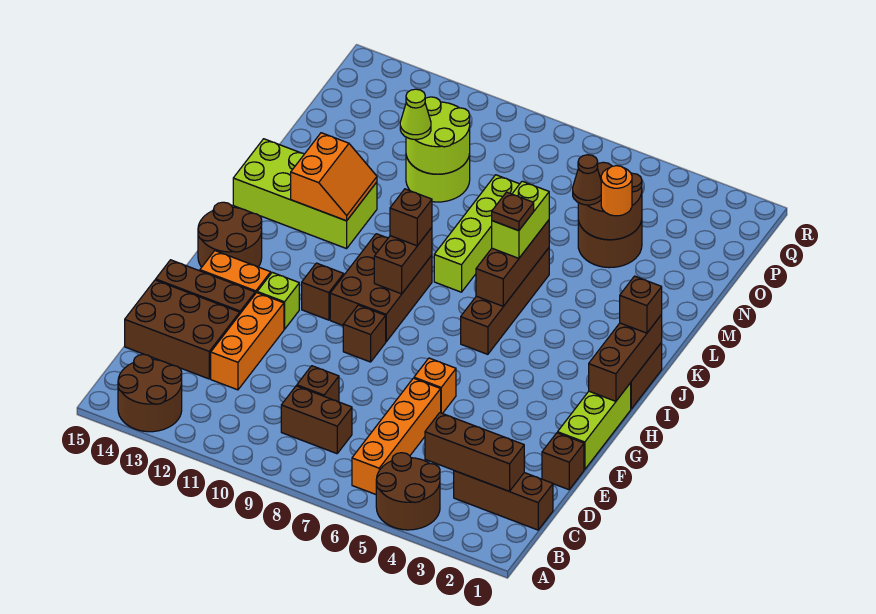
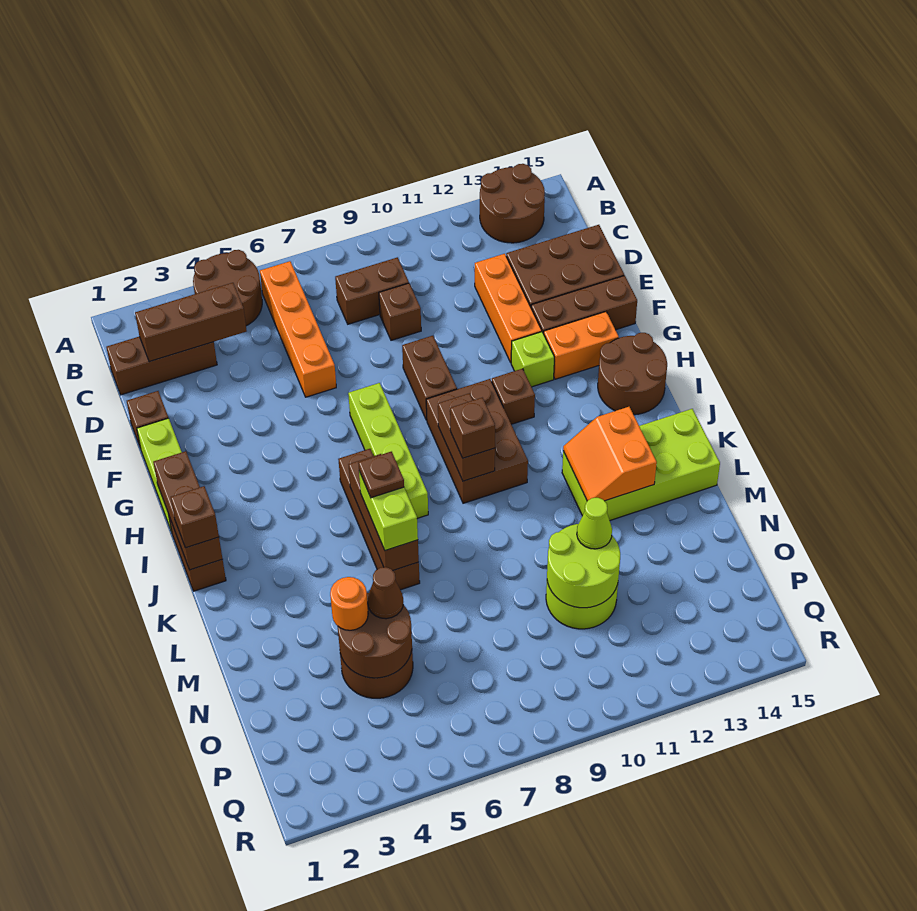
orange 1x1 brick [414,358,456,414] -> none
brown 1x1 brick [343,305,386,362] -> brown 1x2 brick [402,336,457,420]
lime 1x4 brick [434,175,519,292] -> lime 1x4 brick moved to [348,383,428,518]

